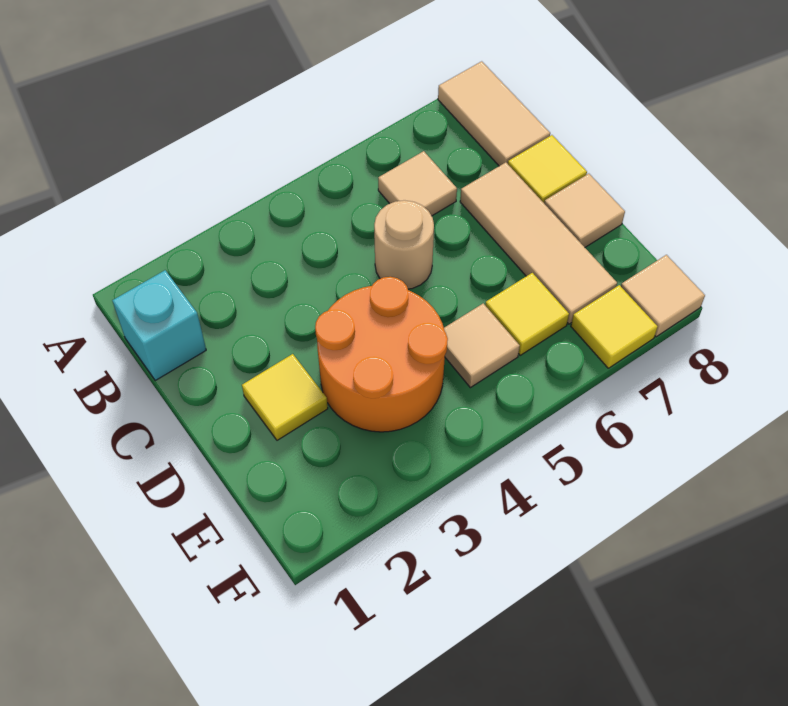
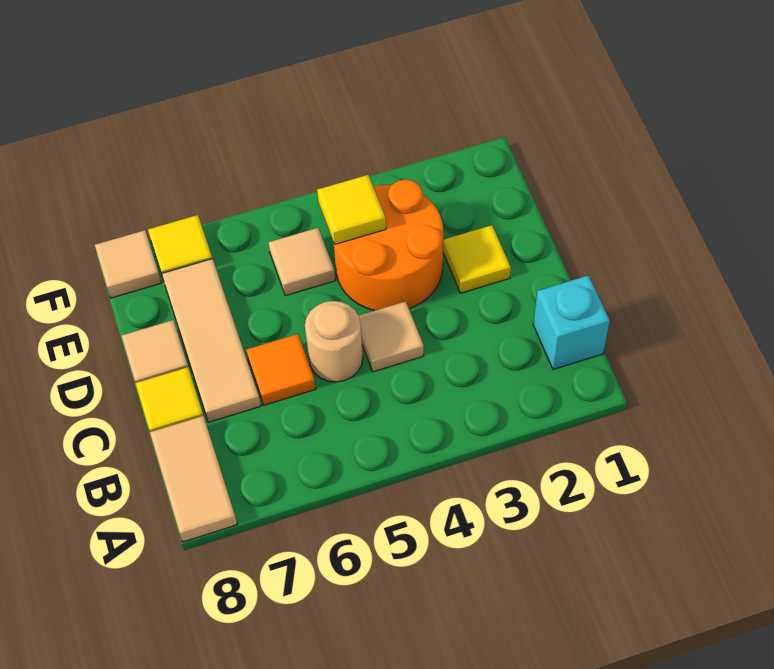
tan 1x1 tile [378,151,457,216] -> tan 1x1 tile moved to [359,301,424,372]
none -> orange 1x1 tile [246,334,316,405]
yellow 1x1 tile [485,273,569,355] -> yellow 1x1 tile moved to [317,175,386,244]

